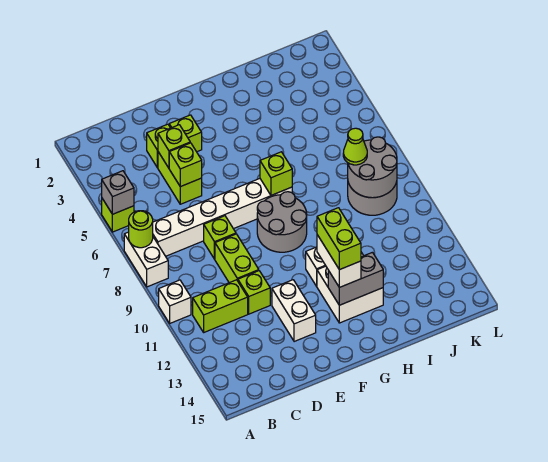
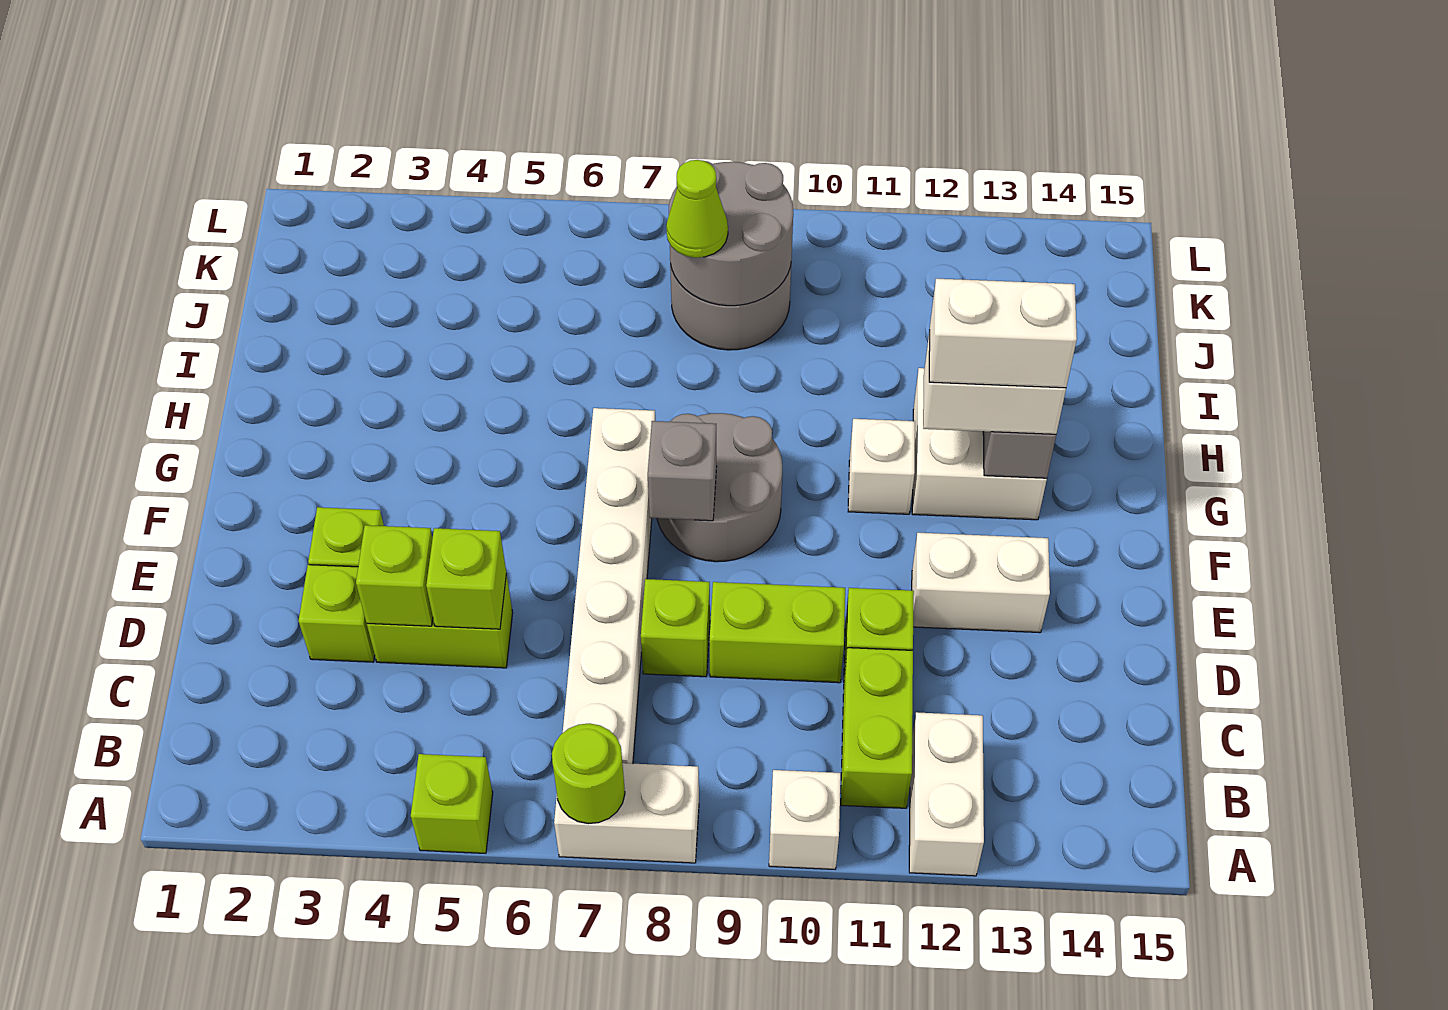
grey 1x1 brick [102,171,134,214] -> grey 1x1 brick moved to [648,421,717,521]
none -> white 1x2 brick [909,712,984,876]
lime 1x1 brick [260,152,292,195] -> none
lime 1x2 brick [317,208,361,270] -> white 1x2 brick [929,279,1077,388]

